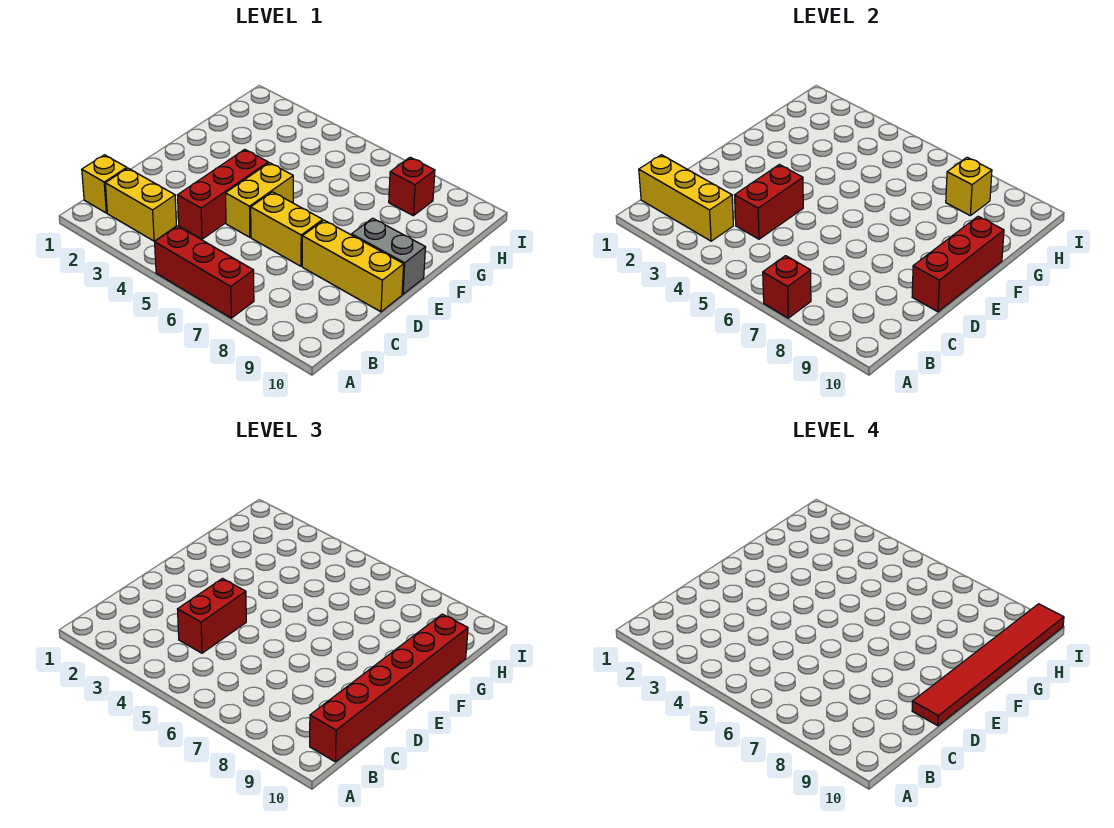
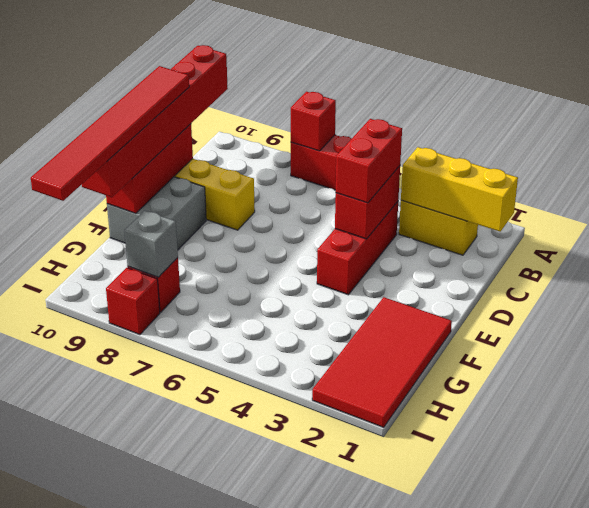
yellow 1x1 brick [82,155,127,213] -> none
yellow 1x2 brick [226,163,293,237] -> none
yellow 1x2 brick [251,192,323,266] -> none
grey 1x2 brick [352,218,426,294] -> grey 2x2 brick [107,177,206,250]
none -> red 2x4 tile [312,297,452,427]
yellow 1x1 brick [946,157,992,216] -> grey 1x1 brick [124,211,178,277]
none -> red 1x1 brick [106,268,160,335]

